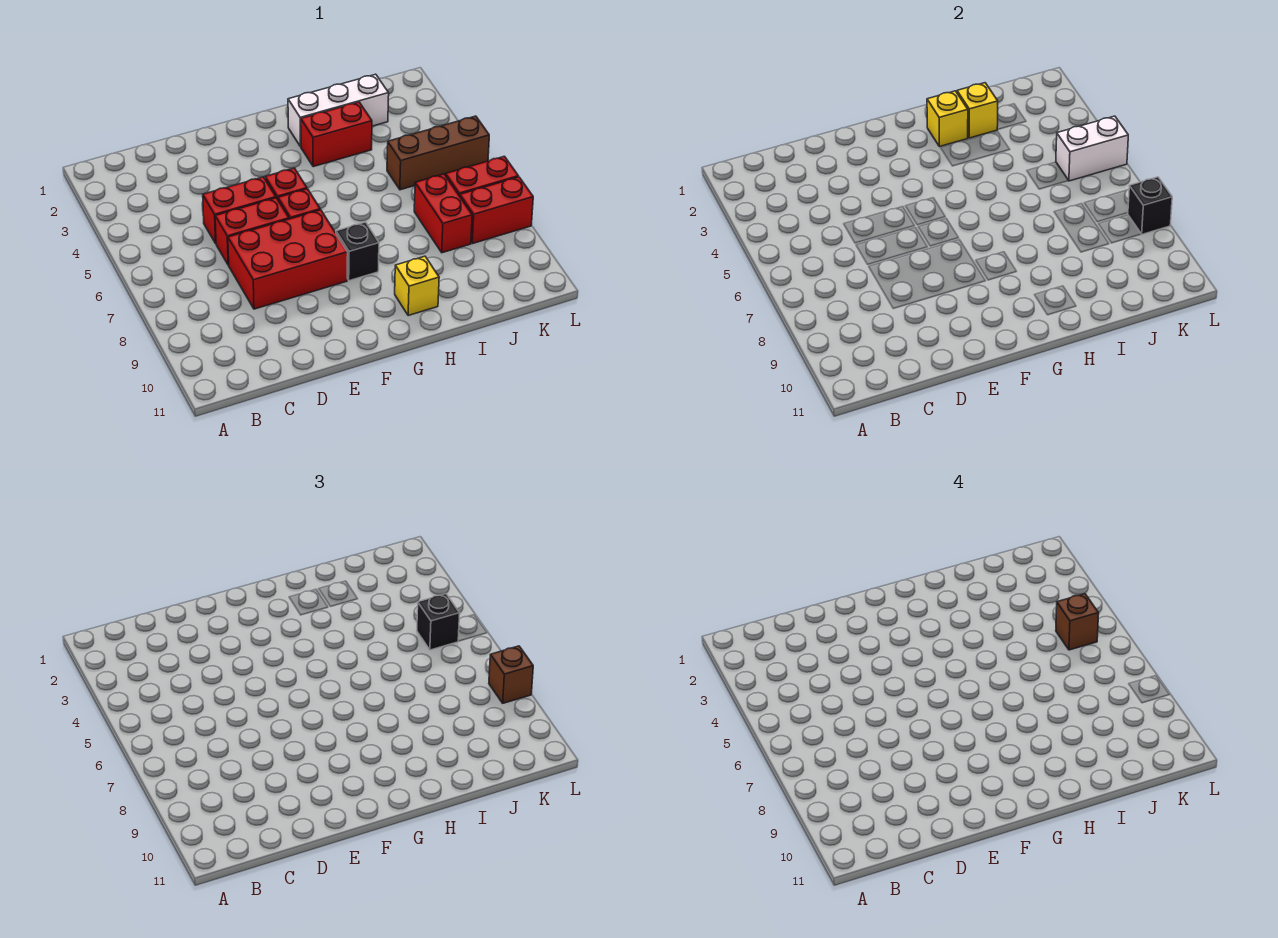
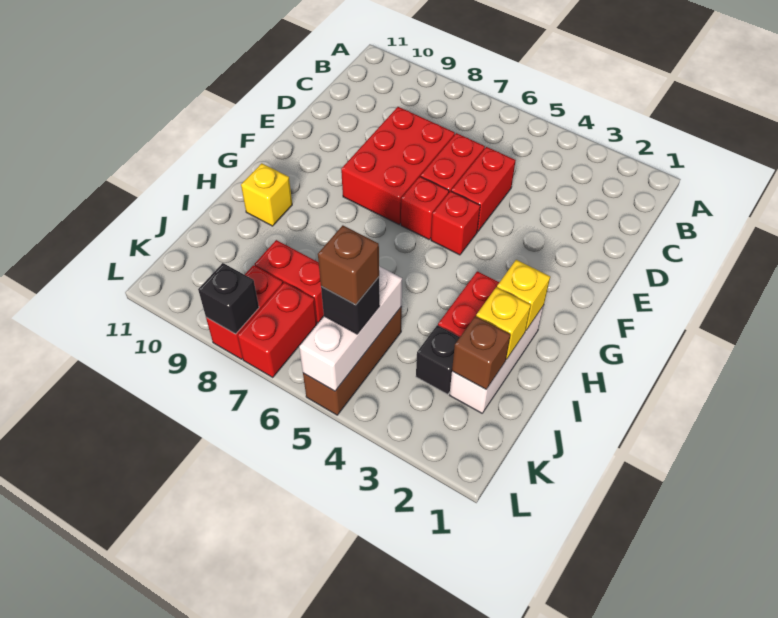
black 1x1 brick [336,222,379,281] -> black 1x1 brick moved to [416,325,460,394]
white 1x2 brick [1056,116,1128,181] -> white 1x3 brick [299,266,402,391]
brown 1x1 brick [489,646,533,703] -> brown 1x1 brick moved to [452,316,511,389]

